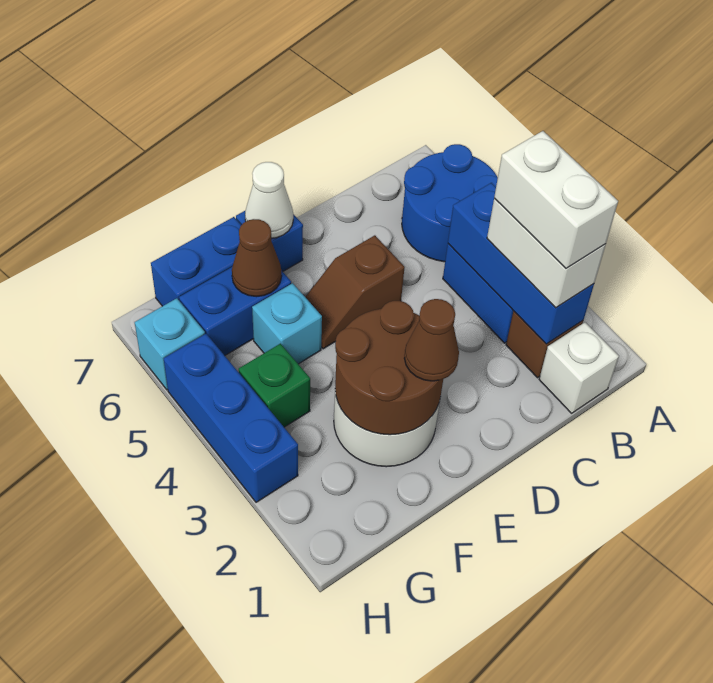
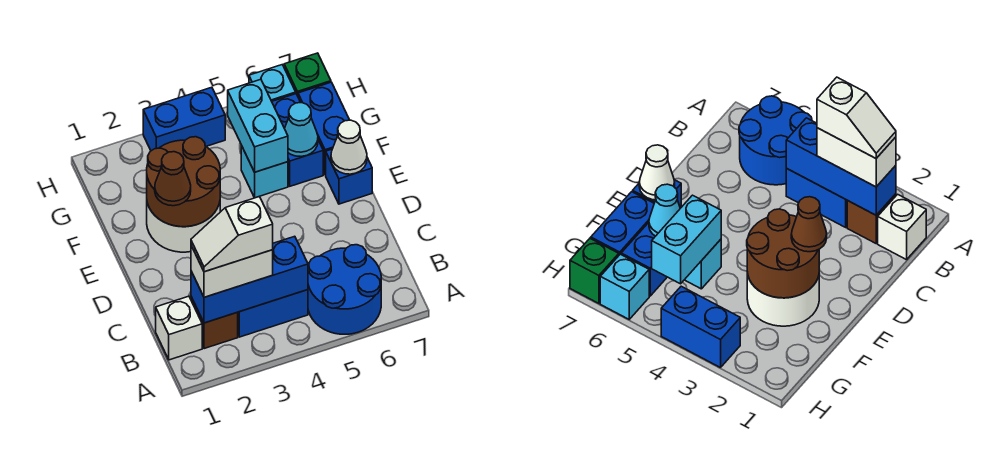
white 1x2 brick [494,131,618,268] -> white 1x2 slope [191,197,273,272]
brown 1x2 slope [306,235,405,349] -> none
none -> cyan 1x2 brick [228,80,288,172]
brown 1x1 cone [232,219,282,297] -> cyan 1x1 cone [285,103,318,156]
green 1x1 brick [239,344,310,427] -> green 1x1 brick moved to [284,53,331,96]
blue 1x3 brick [164,334,298,502] -> blue 1x2 brick [143,87,225,151]

